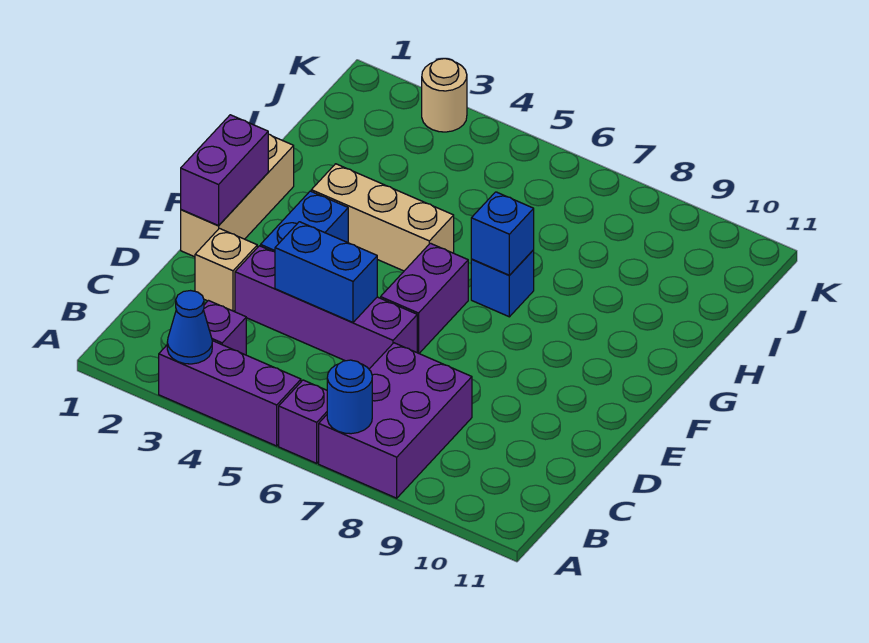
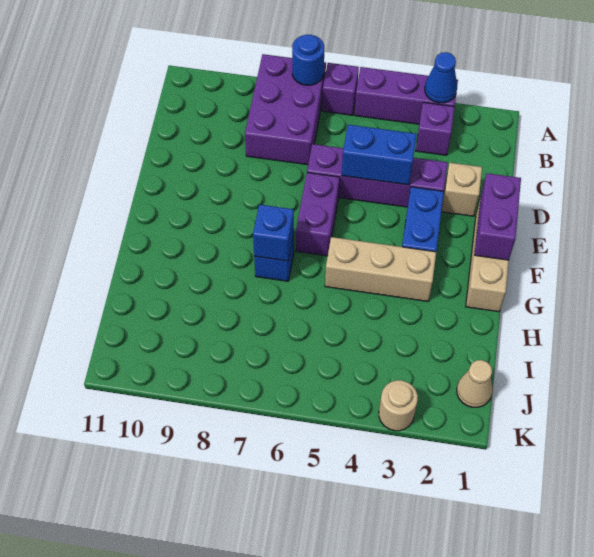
none -> tan 1x1 cone [457,360,493,407]

